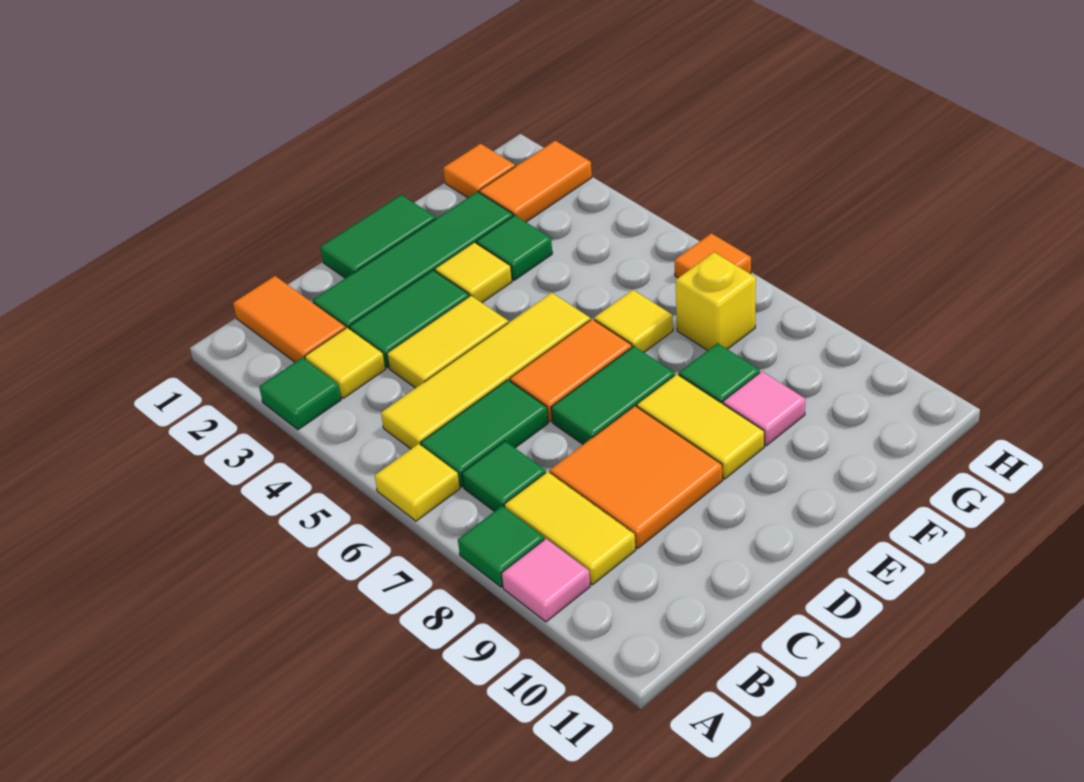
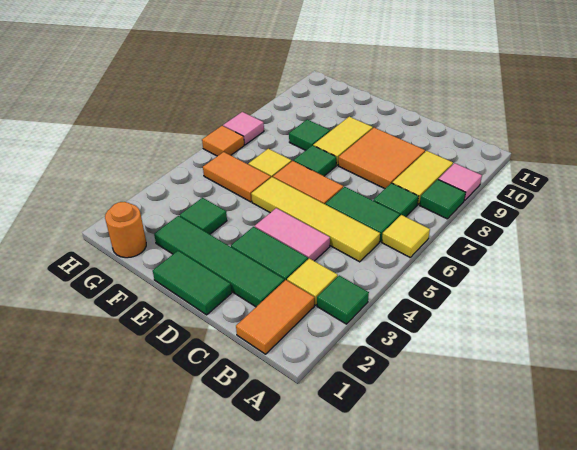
yellow 1x2 tile [387,296,508,388] -> pink 1x2 tile [255,208,330,261]
green 1x2 tile [551,346,675,444] -> green 1x1 tile [294,145,336,176]
yellow 1x1 tile [435,242,512,303] -> none
pink 1x1 tile [723,371,805,446] -> pink 1x1 tile moved to [223,112,264,145]
orange 1x1 tile [443,144,515,198] -> orange 1x1 round brick [105,202,146,258]
orange 1x2 tile [480,141,592,222] -> orange 1x2 tile moved to [203,152,271,202]
yellow 1x1 brick [676,252,756,350] -> none

